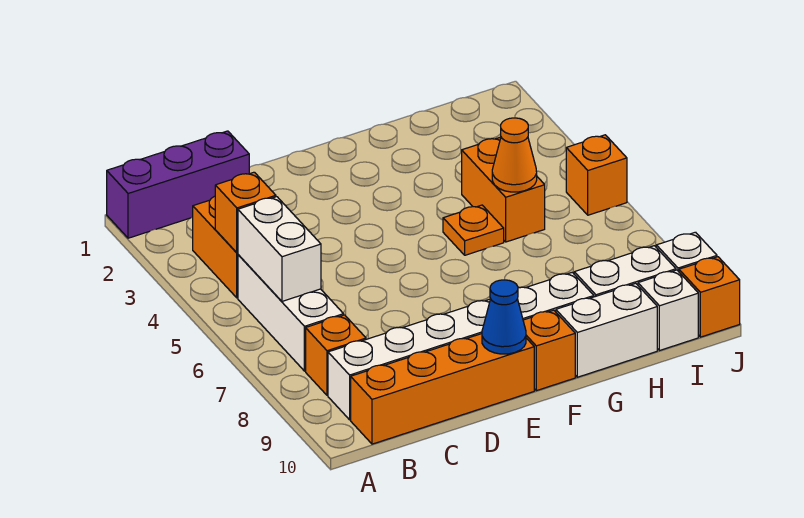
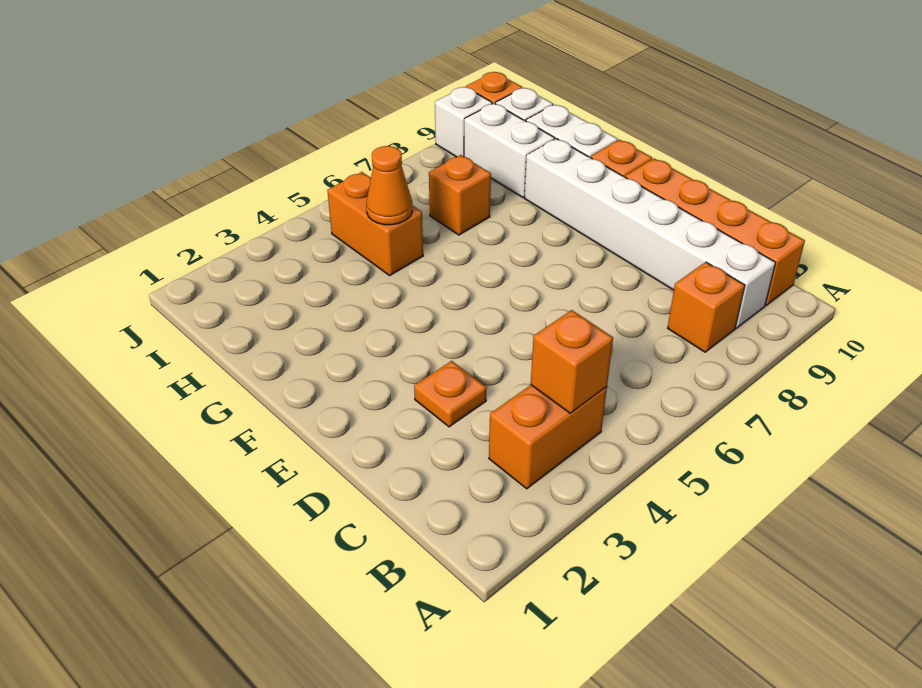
purple 1x3 brick [107,131,249,238] -> none
white 1x3 brick [238,255,344,371] -> none
white 1x2 brick [238,197,321,301] -> none
blue 1x1 cone [482,280,526,354] -> none
orange 1x1 plate [443,205,504,255] -> orange 1x1 plate moved to [414,361,487,427]
orange 1x2 brick [462,137,545,242] -> orange 1x2 brick turned to [327,172,423,275]
orange 1x1 brick [566,135,627,215] -> orange 1x1 brick moved to [429,155,491,235]

